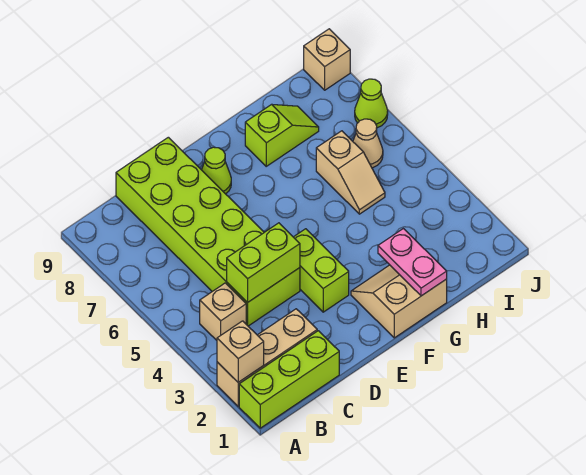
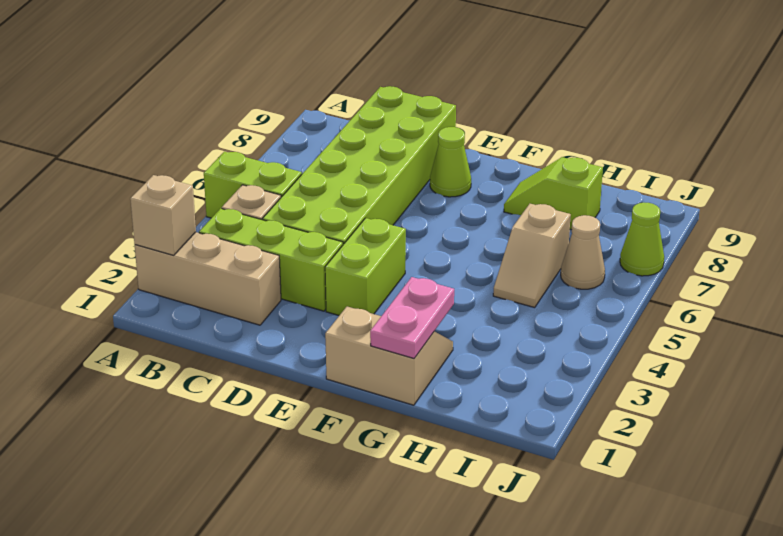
lime 1x3 brick [239,331,339,428] -> lime 1x3 brick moved to [199,208,343,311]
lime 1x2 brick [227,223,300,303] -> lime 1x2 brick moved to [204,152,302,218]
lime 1x2 slope [245,104,319,166] -> lime 1x2 slope turned to [504,157,603,230]
tan 1x1 brick [304,29,350,90] -> none

